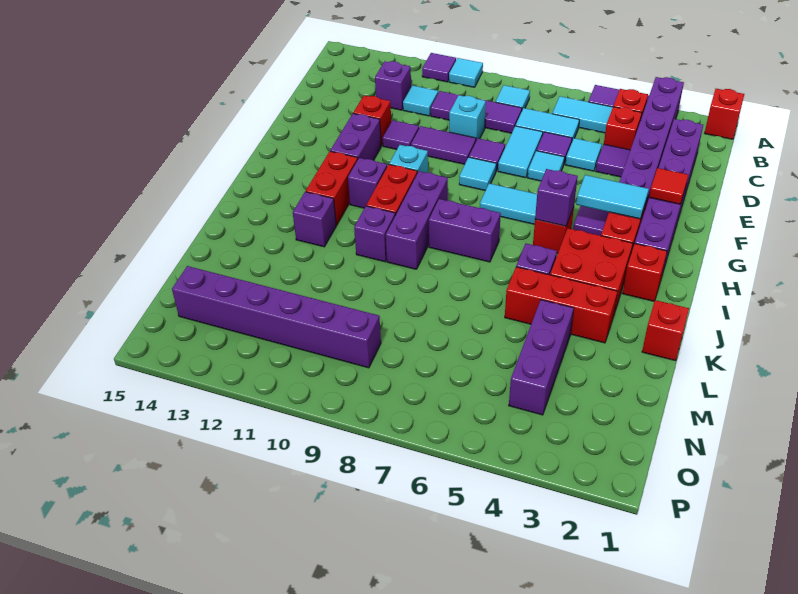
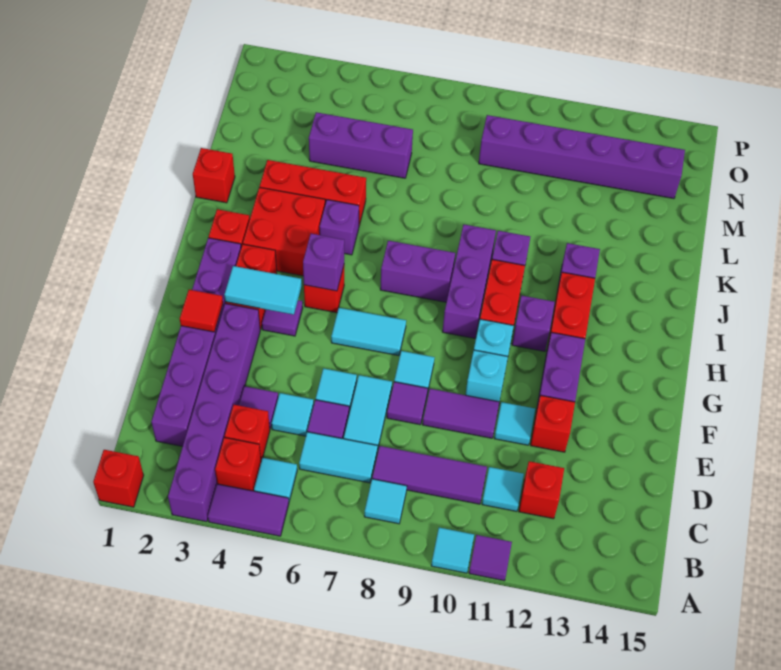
cyan 1x2 tile [552,96,613,133] -> cyan 1x1 tile [254,458,297,501]
purple 1x1 brick [375,61,411,110] -> red 1x1 brick [519,461,564,519]
cyan 1x1 brick [449,95,486,140] -> cyan 1x1 brick moved to [466,350,508,402]
purple 1x1 tile [383,120,419,149] -> cyan 1x1 tile [494,402,535,445]
purple 1x3 brick [509,300,574,415] -> purple 1x3 brick turned to [309,112,413,178]

